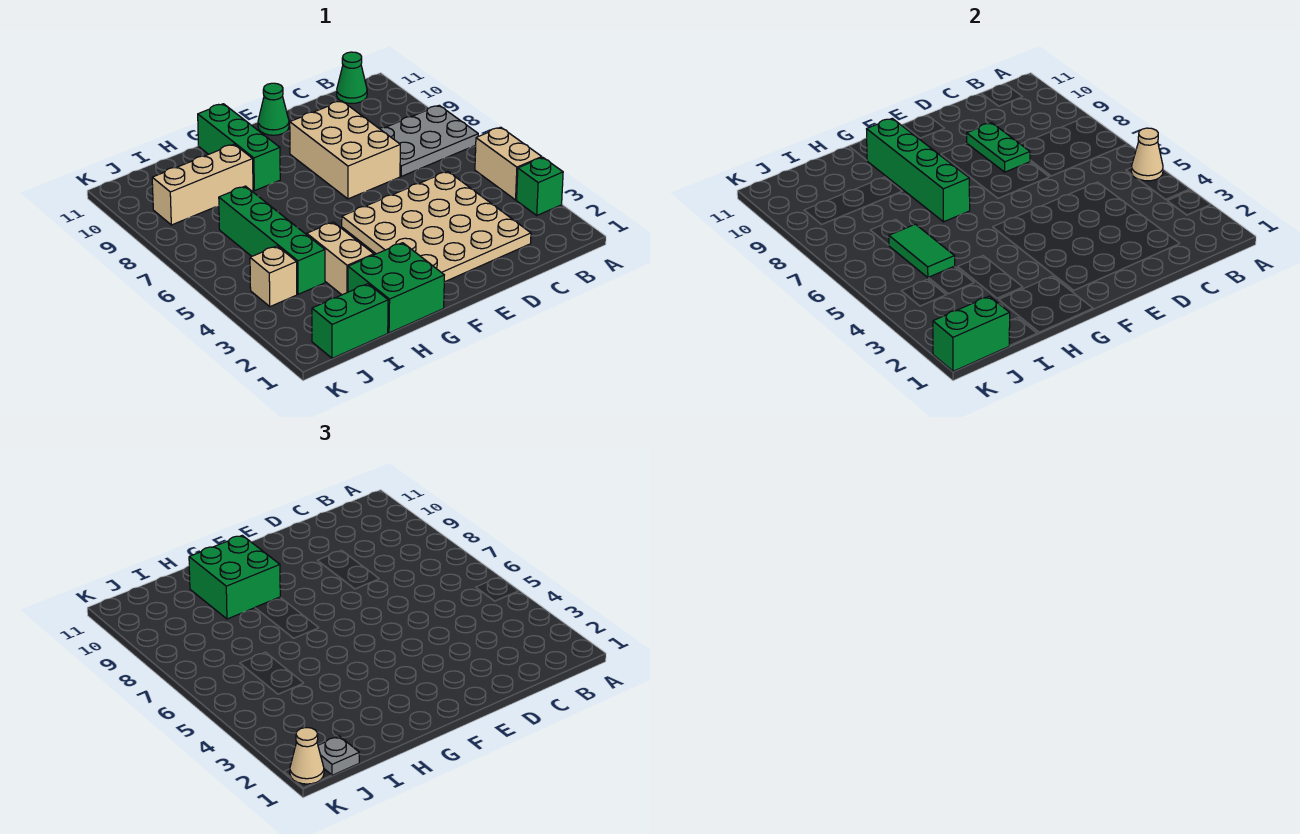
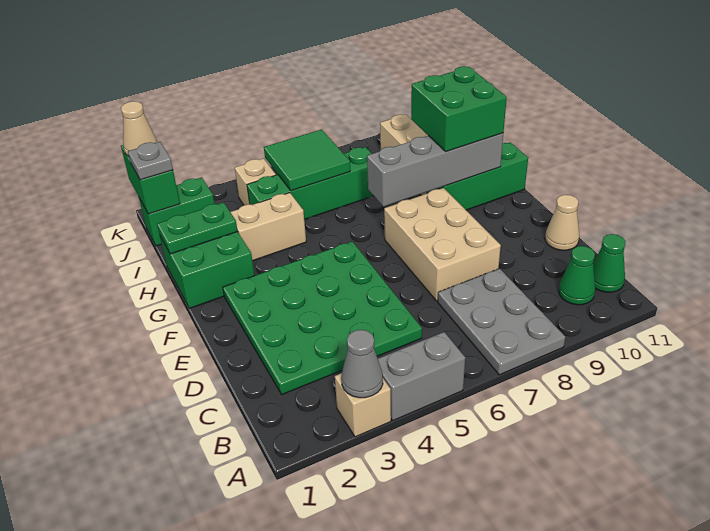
green 1x1 brick [517,157,563,215] -> tan 1x1 brick [335,373,391,437]
none -> grey 1x1 cone [341,330,383,398]
tan 1x2 brick [475,127,542,200] -> grey 1x2 brick [378,332,465,421]
tan 1x1 cone [1131,128,1163,181] -> tan 1x1 cone moved to [545,195,579,250]
tan 4x4 plate [342,171,531,282] -> green 4x4 plate [223,242,422,394]
tan 2x3 brick [290,101,400,199] -> tan 2x3 brick turned to [384,188,501,301]
green 1x2 plate [967,123,1030,172] -> green 1x2 plate moved to [157,202,238,254]
green 1x1 cone [258,83,289,135] -> green 1x1 cone moved to [559,246,596,305]
green 1x4 brick [867,118,970,222] -> grey 1x4 brick [367,133,503,207]
green 1x2 brick [312,284,388,358] -> green 1x2 brick turned to [139,177,214,246]
green 1x2 tile [889,224,955,278] -> green 2x2 tile [264,129,350,191]

